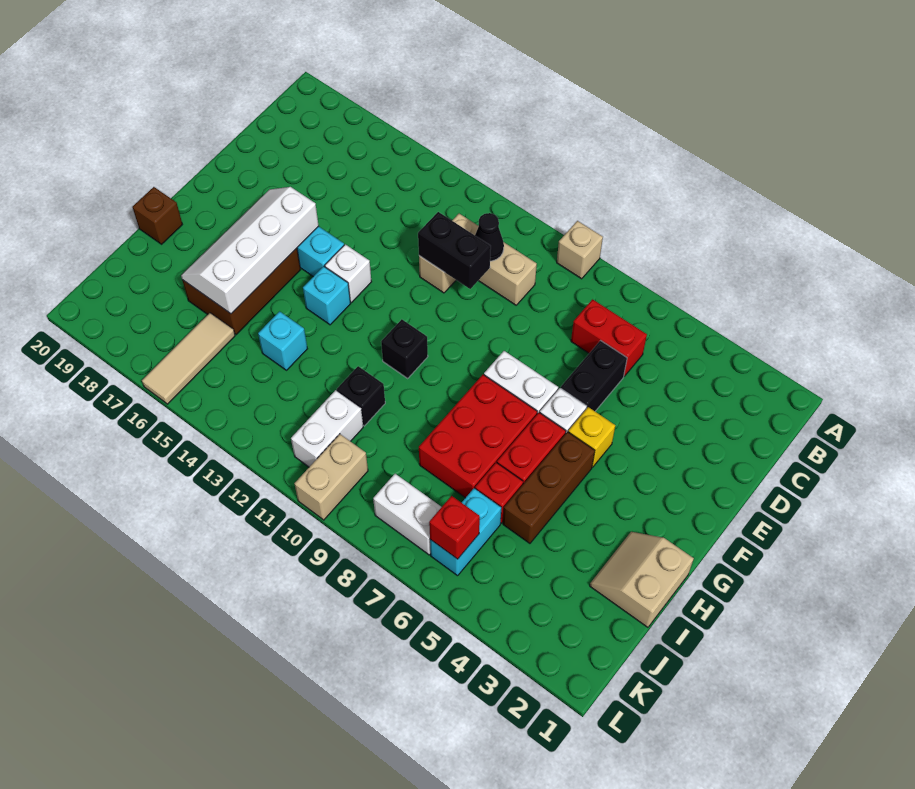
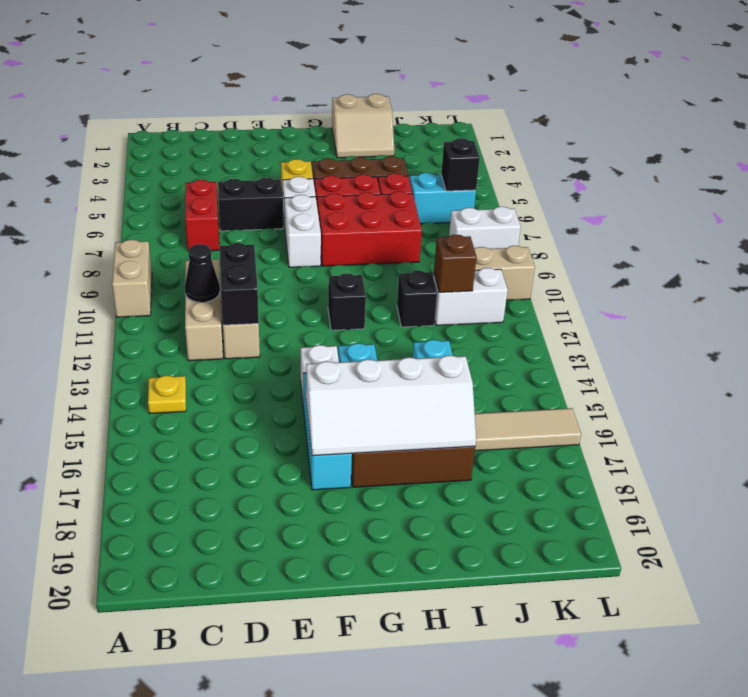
tan 1x1 brick [557,221,603,279] -> tan 1x2 brick [112,240,152,317]
none -> yellow 1x1 plate [148,375,186,414]
brown 1x1 brick [133,187,182,244] -> brown 1x1 brick moved to [434,235,477,292]
red 1x1 brick [429,496,480,559] -> black 1x1 brick [441,138,480,191]
white 1x2 brick [373,474,441,555] -> white 1x2 brick turned to [449,207,521,249]

